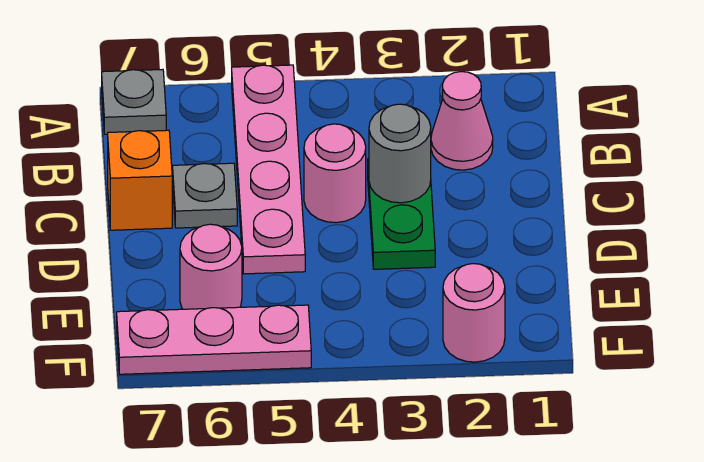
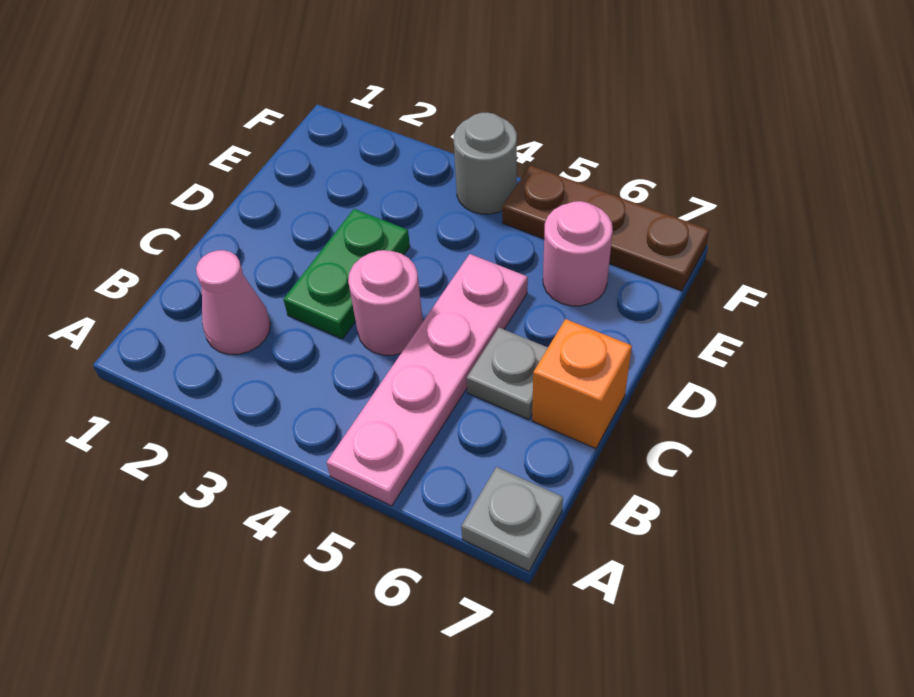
grey 1x1 round brick [369,104,431,203] -> grey 1x1 round brick moved to [454,113,517,214]
pink 1x1 round brick [443,264,505,362] -> none
pink 1x3 plate [117,305,311,374] -> brown 1x3 plate [502,166,709,291]

